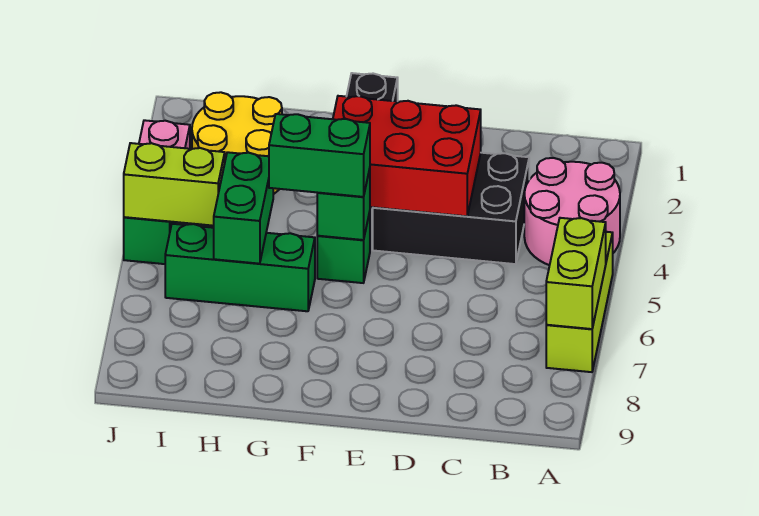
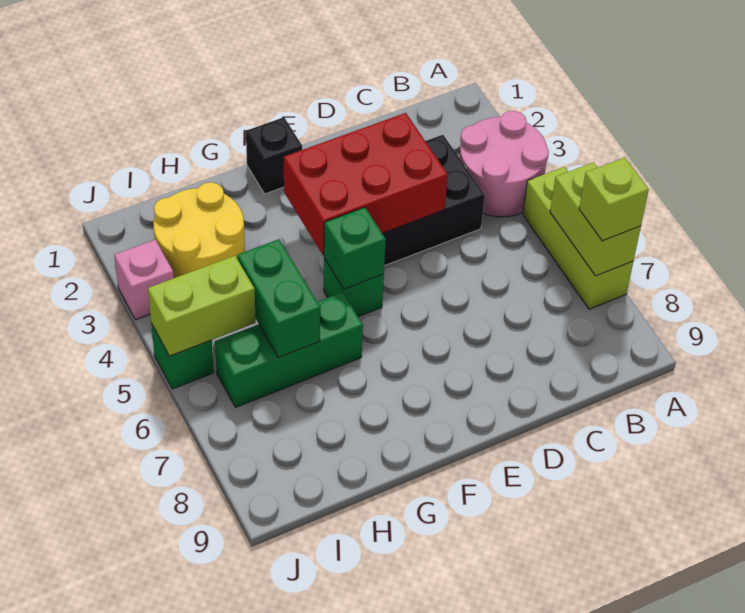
none -> lime 1x1 brick [579,158,649,241]
green 1x2 brick [269,114,370,197] -> none

